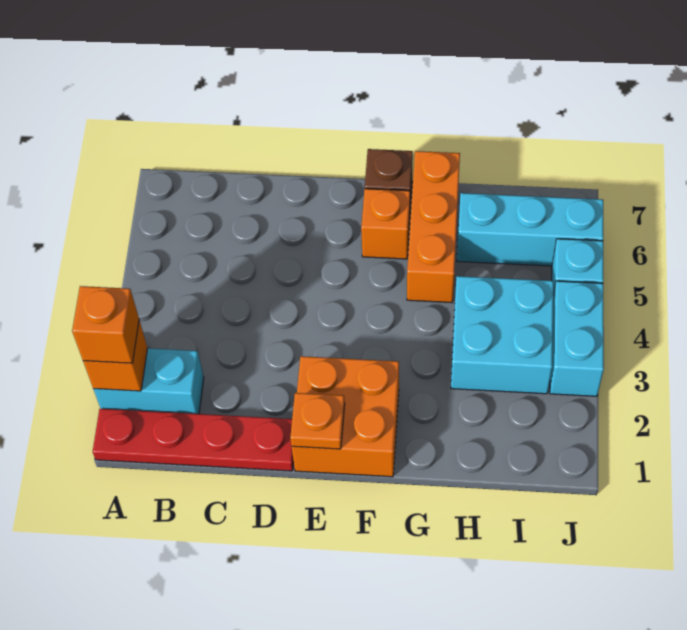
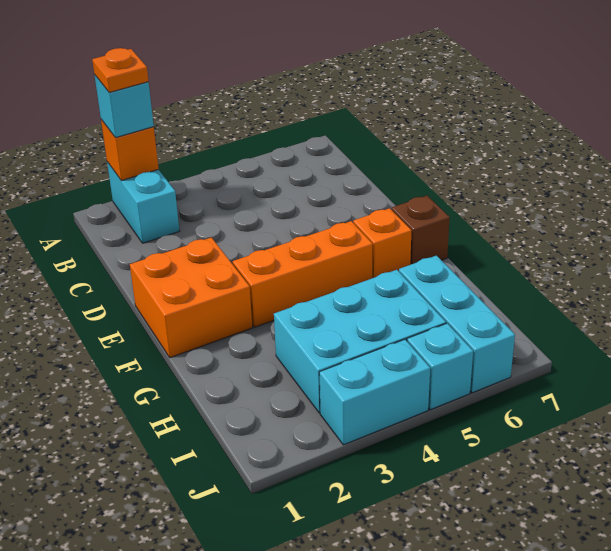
red 1x4 plate [93,409,294,471] -> none
orange 1x1 brick [72,286,139,363] -> cyan 1x1 brick [95,76,154,138]
orange 1x1 plate [290,393,345,449] -> orange 1x1 plate moved to [92,48,149,93]
orange 1x3 brick [407,151,460,303] -> orange 1x3 brick moved to [233,221,373,327]
cyan 2x2 brick [451,276,553,394] -> cyan 2x3 brick [274,270,446,413]

